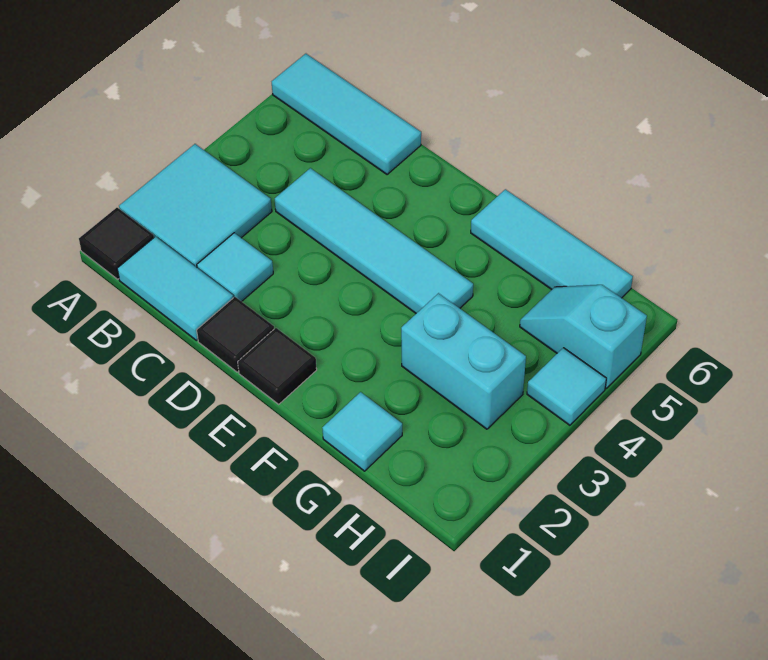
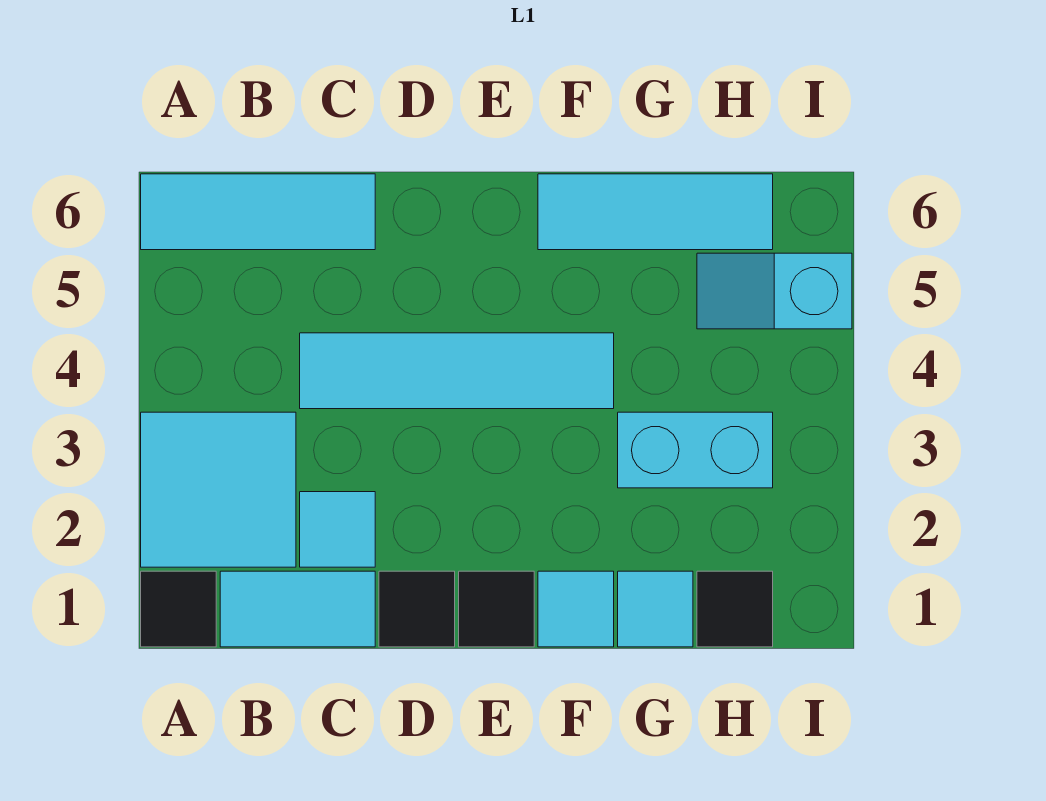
none -> black 1x1 tile [697,571,773,647]
cyan 1x1 tile [527,348,606,425] -> cyan 1x1 tile moved to [538,571,614,647]

